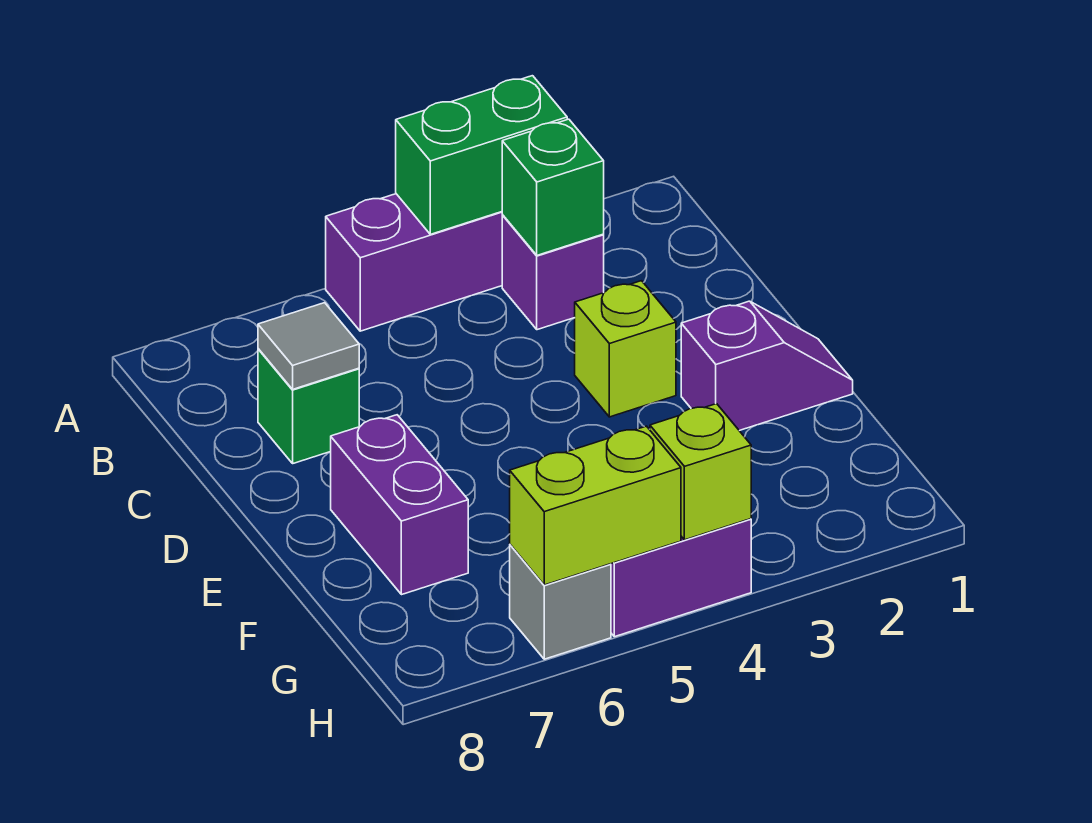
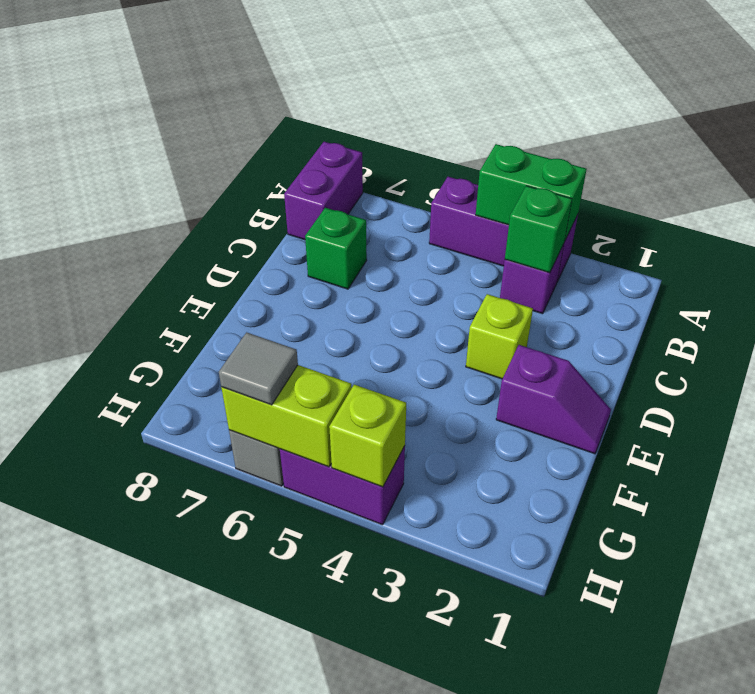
grey 1x1 tile [258,303,359,389] -> grey 1x1 tile moved to [219,332,298,405]
purple 1x2 brick [331,415,468,595] -> purple 1x2 brick moved to [284,142,363,240]

